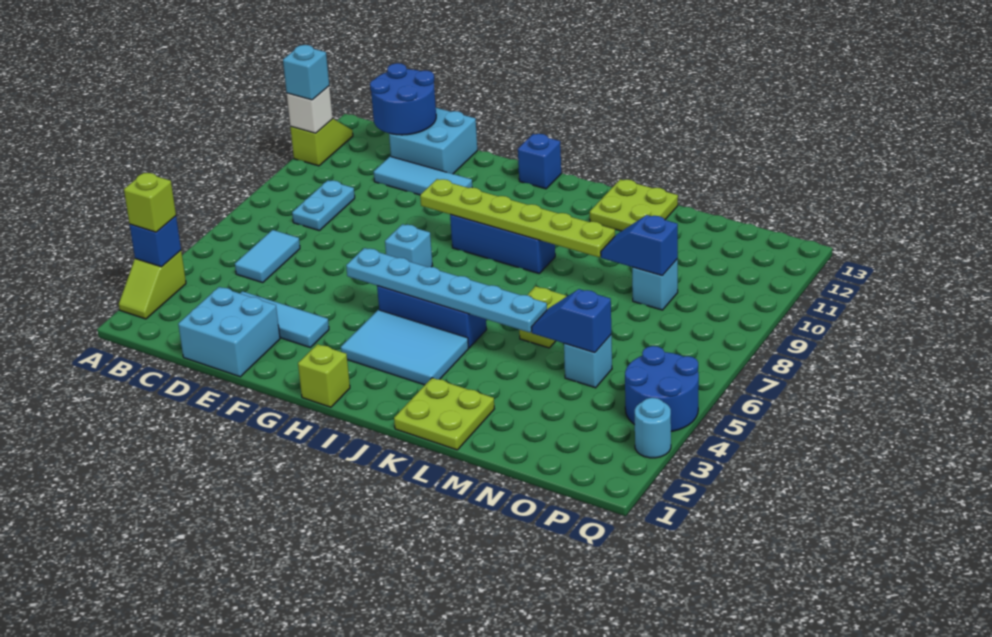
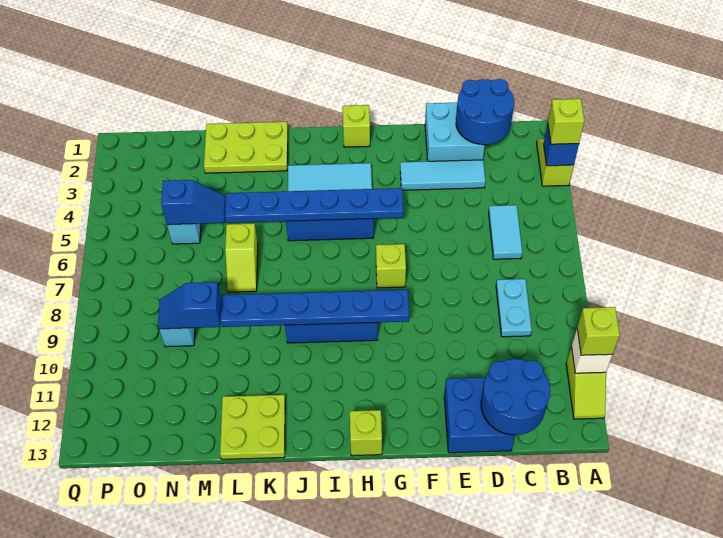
cyan 1x1 brick [283,45,329,100] -> lime 1x1 brick [577,307,620,355]
cyan 1x3 tile [374,156,472,195] -> none
cyan 2x2 brick [389,108,477,174] -> blue 2x2 brick [444,377,515,453]
cyan 1x6 plate [346,248,547,333] -> blue 1x6 plate [225,188,403,223]
cyan 1x1 brick [385,224,433,267] -> lime 1x1 brick [376,244,406,288]
lime 1x6 plate [420,179,615,257] -> blue 1x6 plate [220,290,409,327]
blue 1x1 brick [518,134,561,189] -> lime 1x1 brick [350,410,382,456]
lime 2x2 plate [394,378,494,450] -> lime 2x3 plate [204,122,288,173]
blue 1x2 slope [601,215,678,276] -> blue 1x2 slope turned to [158,282,221,329]
blue 2x2 round brick [625,346,699,432] -> blue 2x2 round brick moved to [456,79,514,145]
cyan 1x1 round brick [635,398,671,458] -> none

